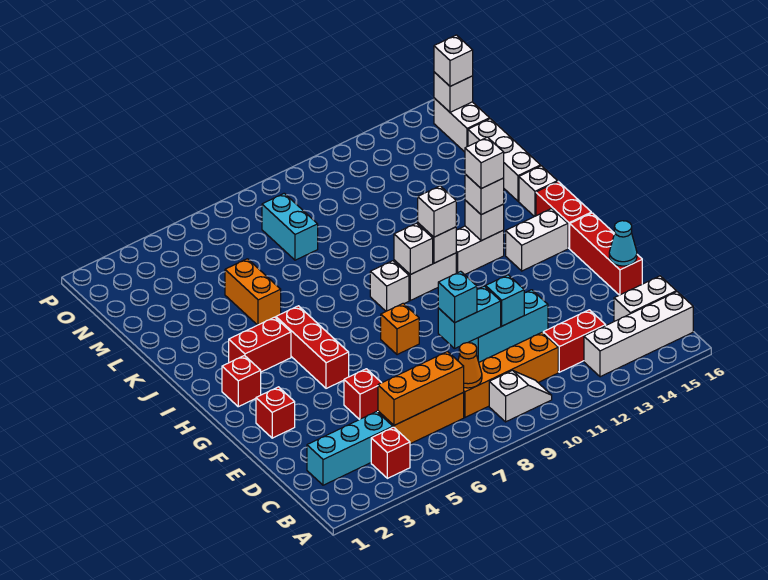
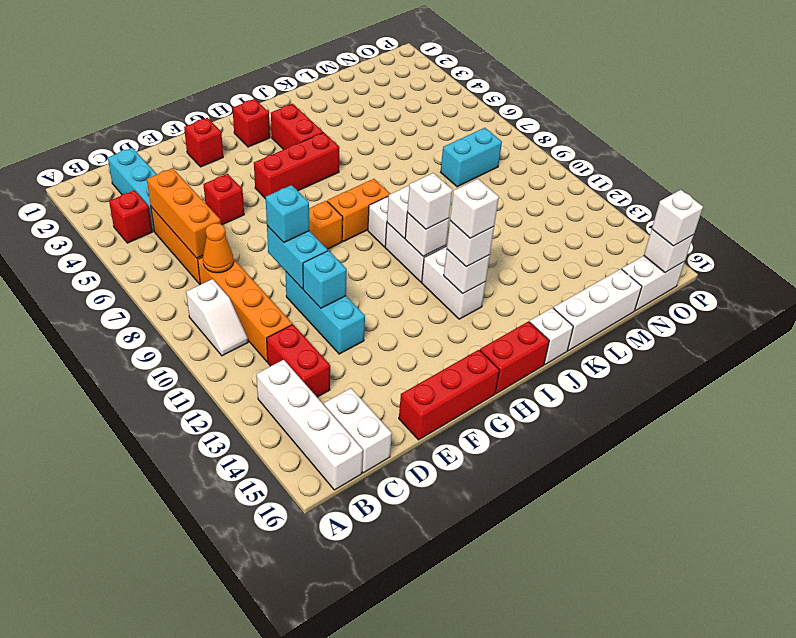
cyan 1x1 cone [609,221,637,266] -> none
white 1x2 brick [506,209,568,271] -> none
orange 1x2 brick [225,259,281,325] -> orange 1x2 brick moved to [327,179,390,241]

